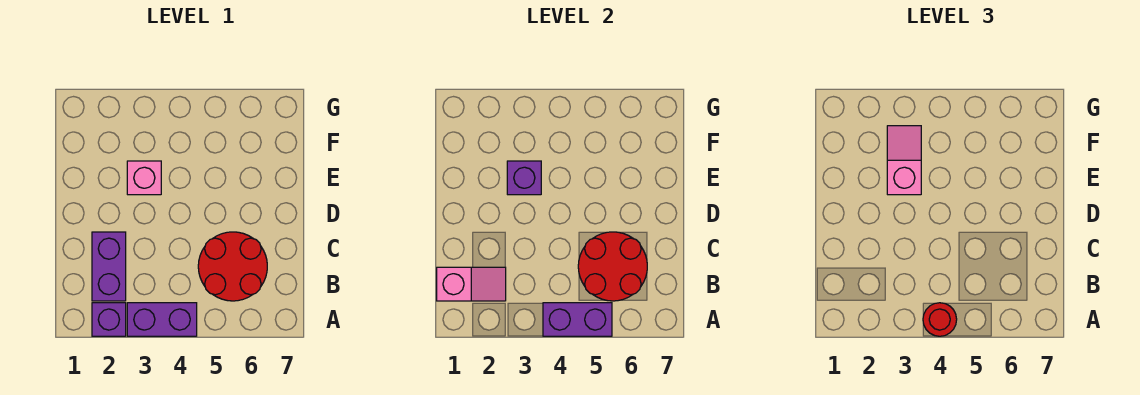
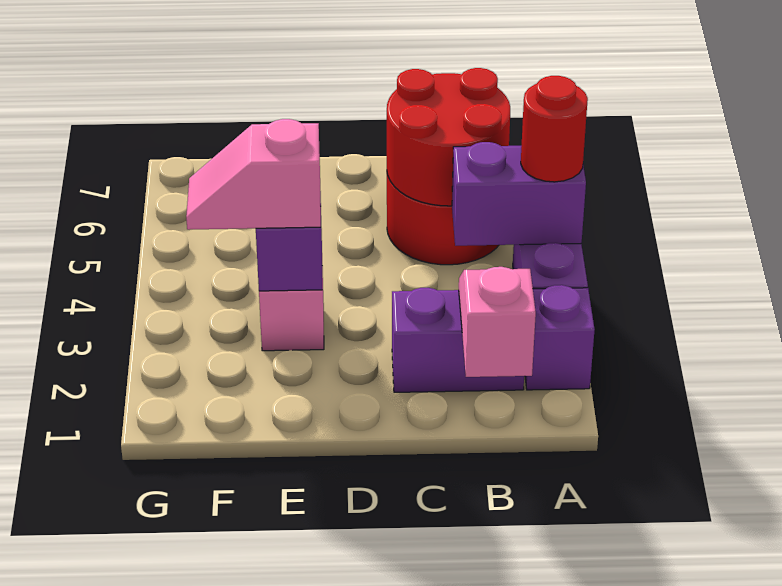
purple 1x2 brick [543,303,612,336] -> purple 1x2 brick turned to [452,142,586,246]

